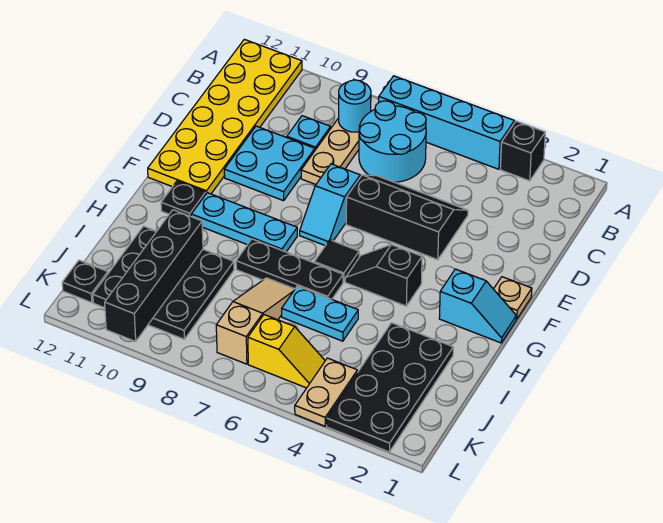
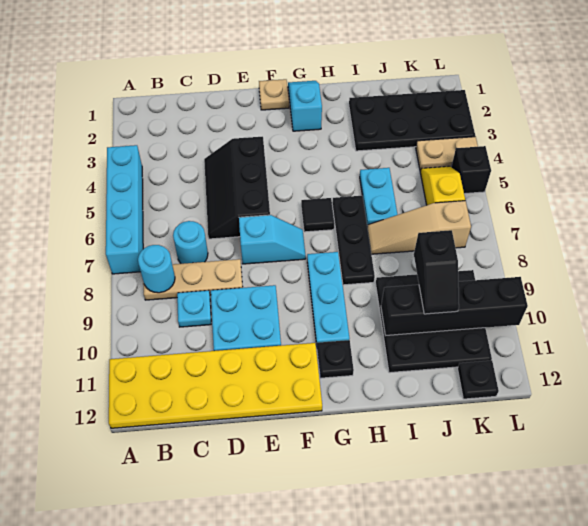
black 1x1 brick [500,121,545,181] -> black 1x1 brick moved to [451,146,491,194]
cyan 2x2 round brick [359,101,426,182] -> cyan 1x1 round brick [173,221,208,264]
black 1x2 slope [345,245,422,306] -> black 1x2 slope moved to [414,230,459,314]

